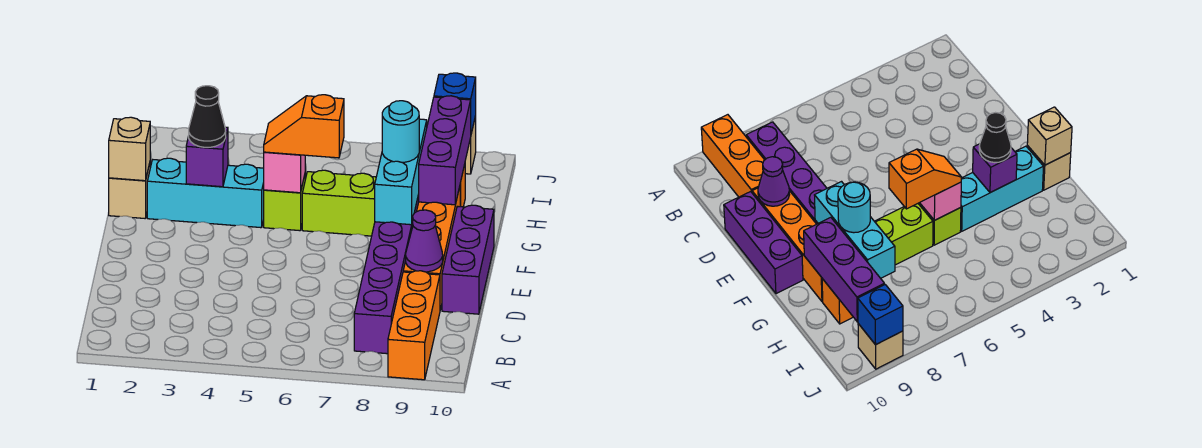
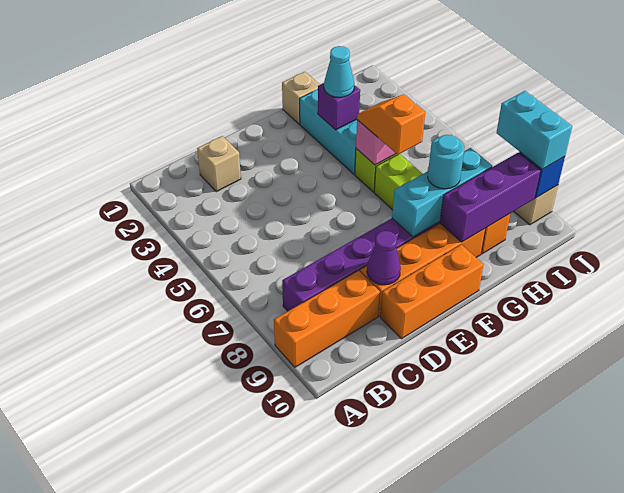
purple 1x3 brick [442,205,494,314] -> orange 1x3 brick [380,245,483,339]
tan 1x1 brick [109,117,150,181] -> tan 1x1 brick moved to [197,136,241,192]
black 1x1 cone [189,86,226,147] -> cyan 1x1 cone [324,46,354,97]
none -> cyan 1x2 brick [497,91,572,169]

